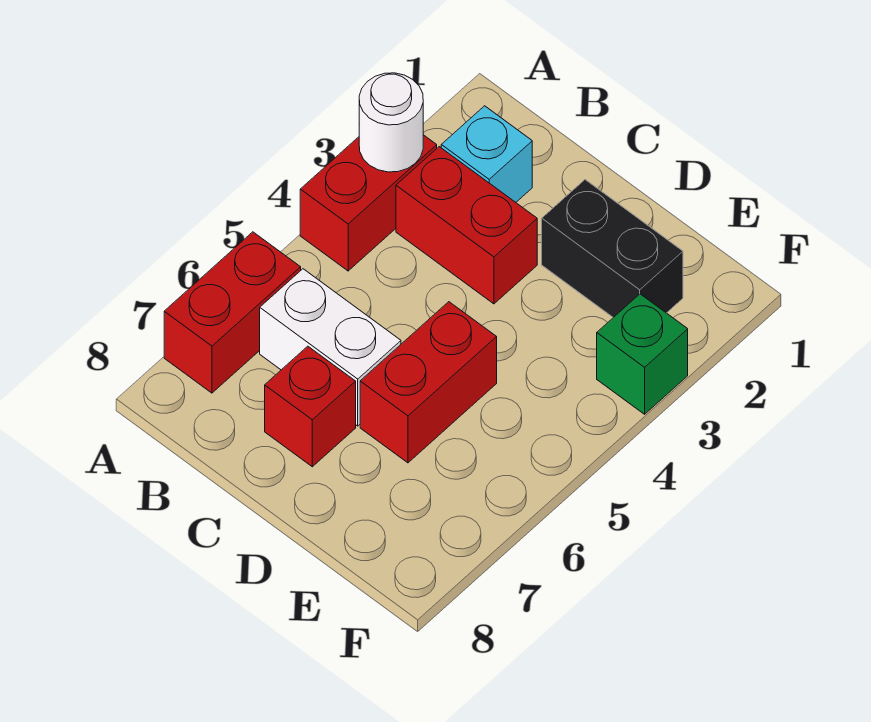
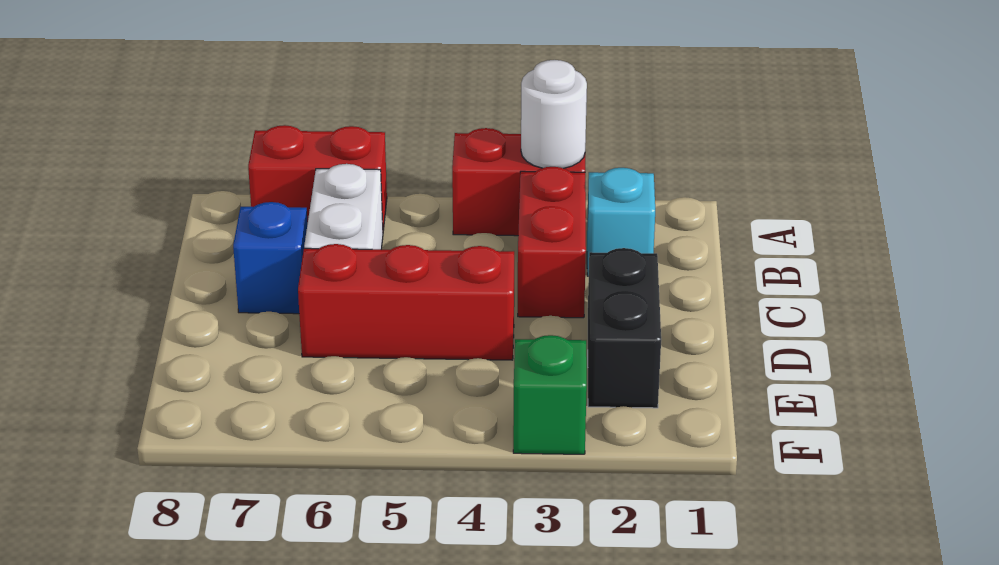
red 1x1 brick [265,346,356,467] -> blue 1x1 brick [233,202,308,314]
red 1x2 brick [360,302,497,463] -> red 1x3 brick [298,244,514,360]

